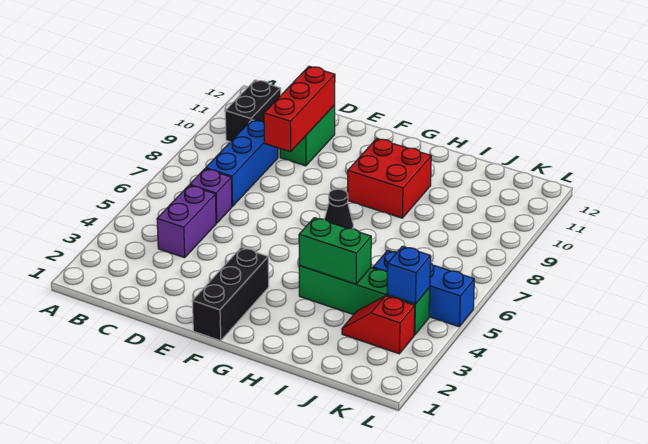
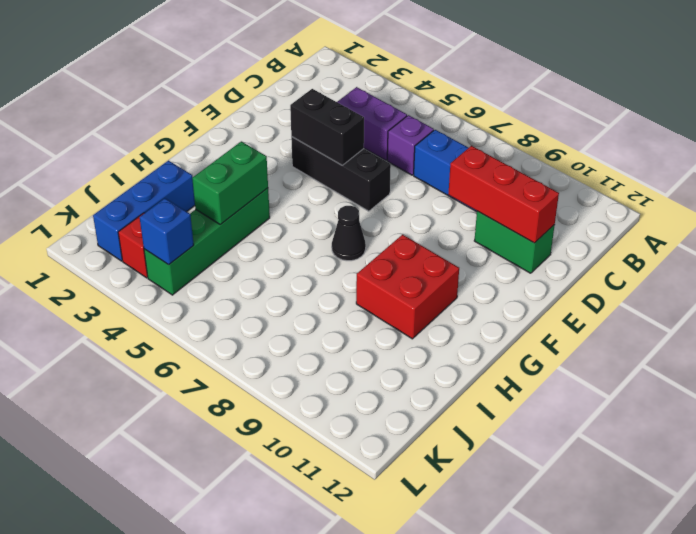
black 1x2 brick [225,80,281,142] -> black 1x2 brick moved to [290,89,364,165]
black 1x3 brick [192,247,269,341] -> black 1x3 brick moved to [291,137,391,211]
blue 1x3 brick [373,250,474,327] -> blue 1x3 brick moved to [93,161,195,261]

